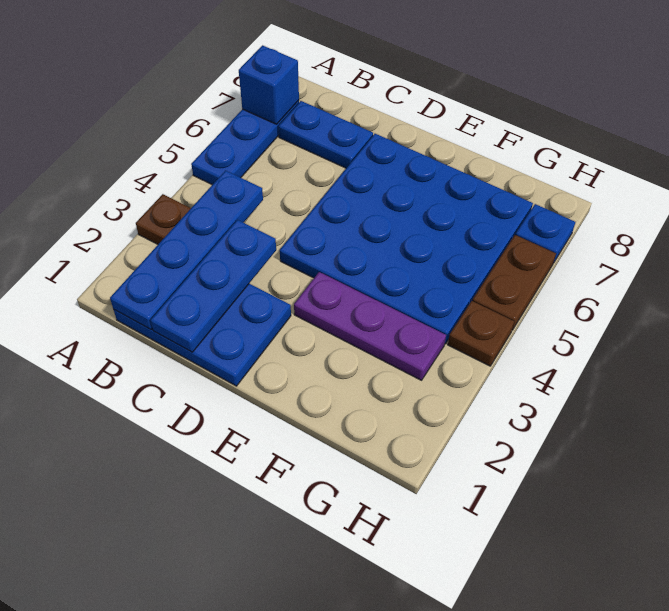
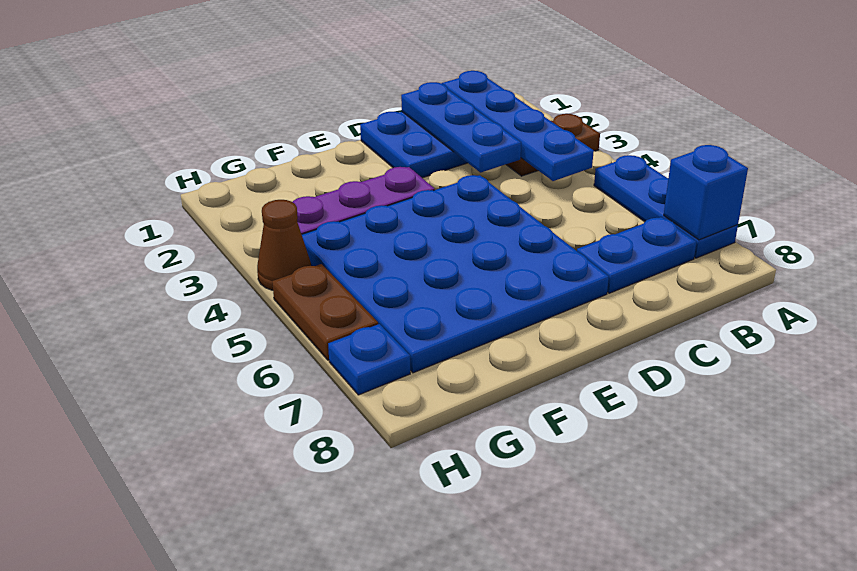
brown 1x1 plate [448,301,514,366] -> brown 1x1 cone [257,200,311,290]

